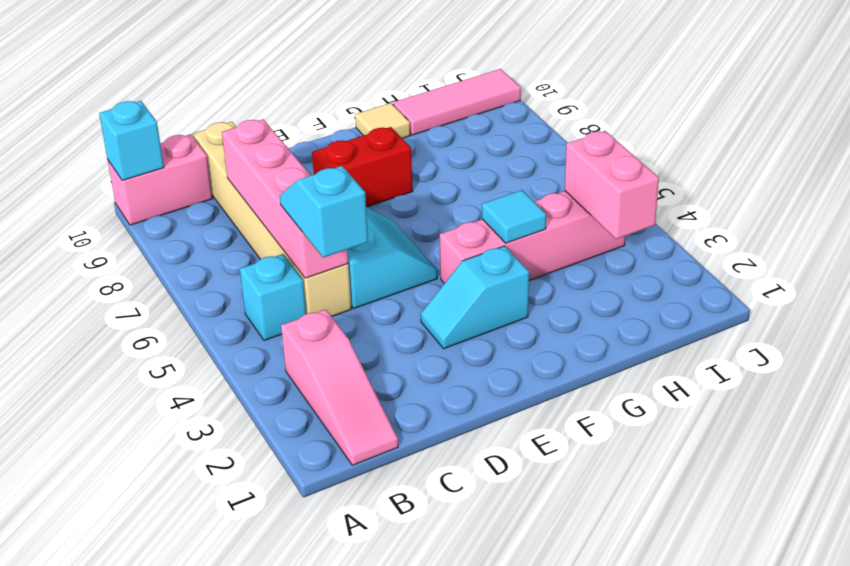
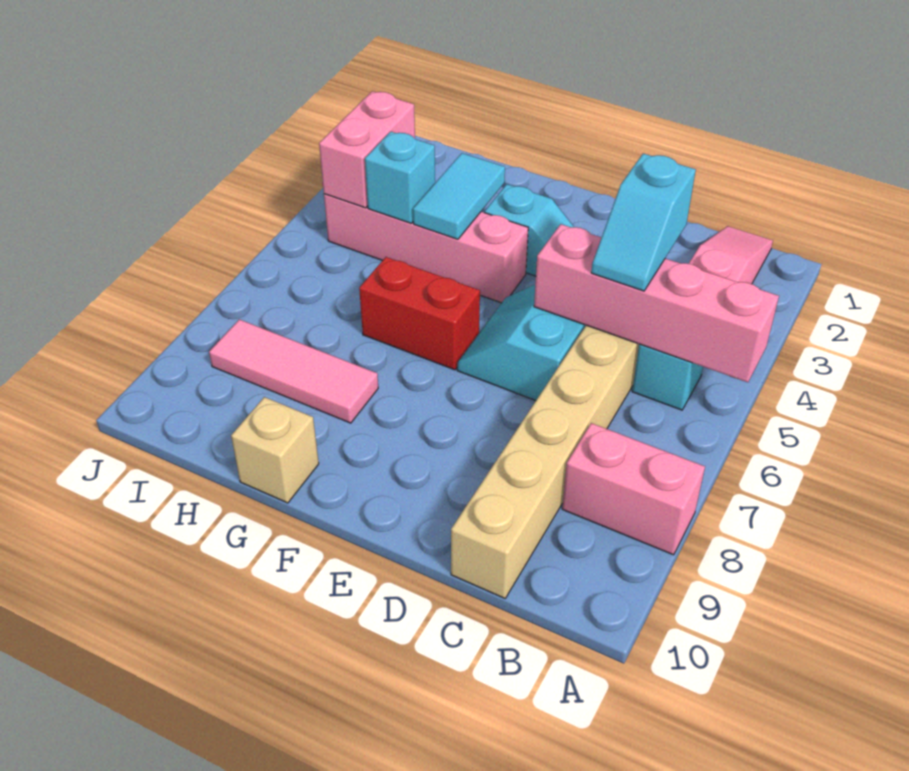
pink 1x2 brick [108,134,213,225] -> pink 1x2 brick moved to [562,423,705,555]
cyan 1x1 brick [99,101,164,180] -> cyan 1x1 brick moved to [365,132,435,223]
pink 1x4 brick [222,119,348,278] -> pink 1x4 brick turned to [534,224,779,382]
red 1x2 brick [312,127,413,207] -> red 1x2 brick moved to [359,257,480,370]
cyan 1x1 tile [482,190,546,243] -> cyan 1x2 tile [413,153,505,239]
tan 1x1 tile [355,103,410,138] -> tan 1x1 brick [231,397,319,503]
pink 1x3 tile [393,69,521,135] -> pink 1x3 tile moved to [209,319,378,423]

